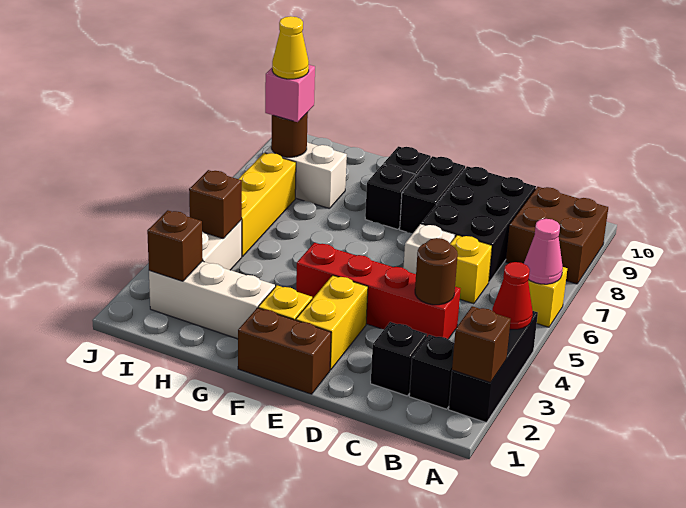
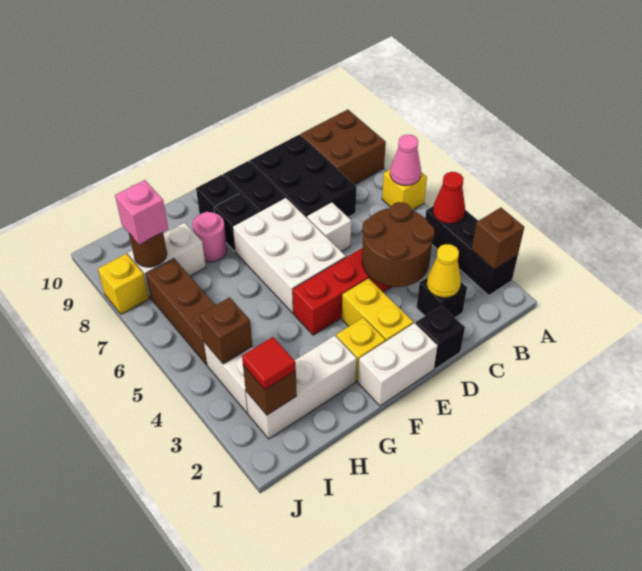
black 1x1 brick [409,335,454,409] -> black 1x1 brick moved to [416,306,465,369]
brown 1x1 round brick [415,238,458,305] -> brown 2x2 round brick [362,202,435,287]
yellow 1x1 brick [450,235,492,304] -> yellow 1x1 brick moved to [98,254,149,314]
brown 1x2 brick [238,308,331,394] -> white 1x2 brick [358,323,438,406]
none -> white 2x3 brick [233,198,346,313]
none -> pink 1x1 round brick [192,212,227,262]
none -> red 1x1 tile [242,337,296,389]
yellow 1x3 brick [239,153,296,257] -> brown 1x3 brick [146,259,215,365]
yellow 1x1 cone [272,16,309,79] -> yellow 1x1 cone moved to [427,244,461,298]

